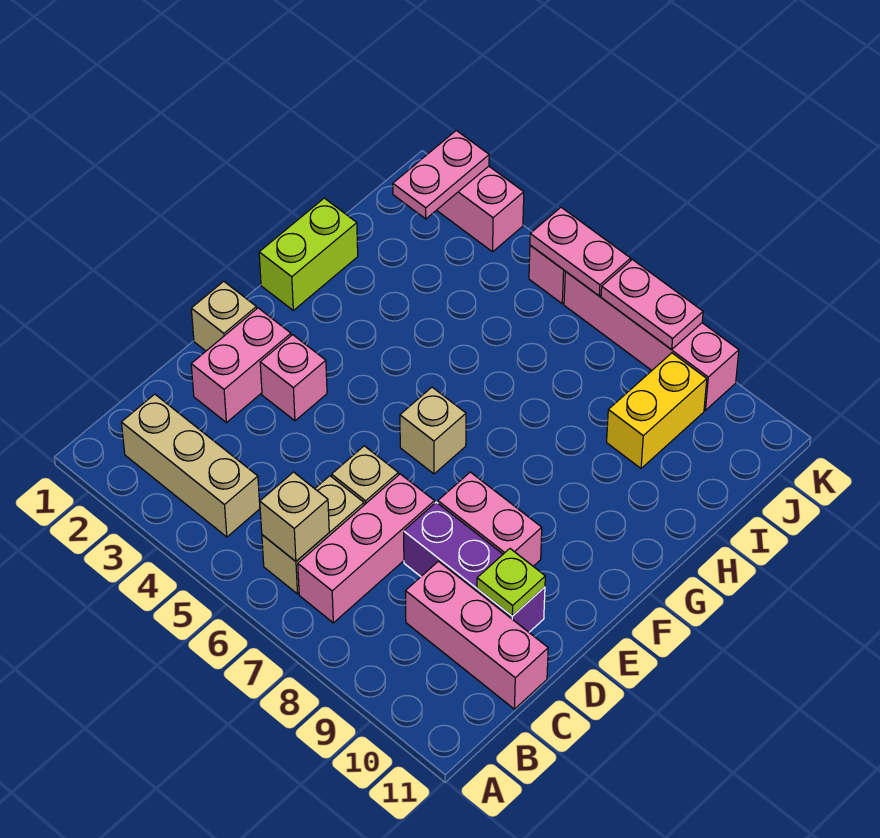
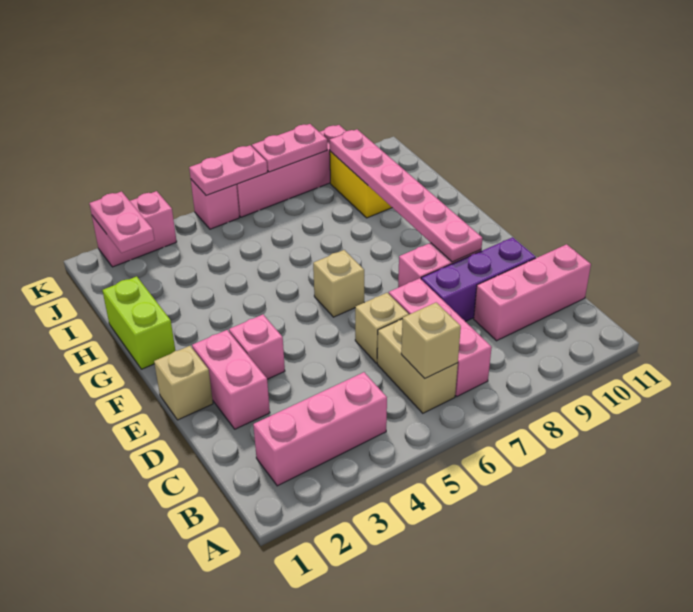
tan 1x3 brick [121,394,260,537] -> pink 1x3 brick [253,372,387,486]
lime 1x1 plate [477,549,545,616] -> none
none -> pink 1x6 plate [330,129,482,262]

